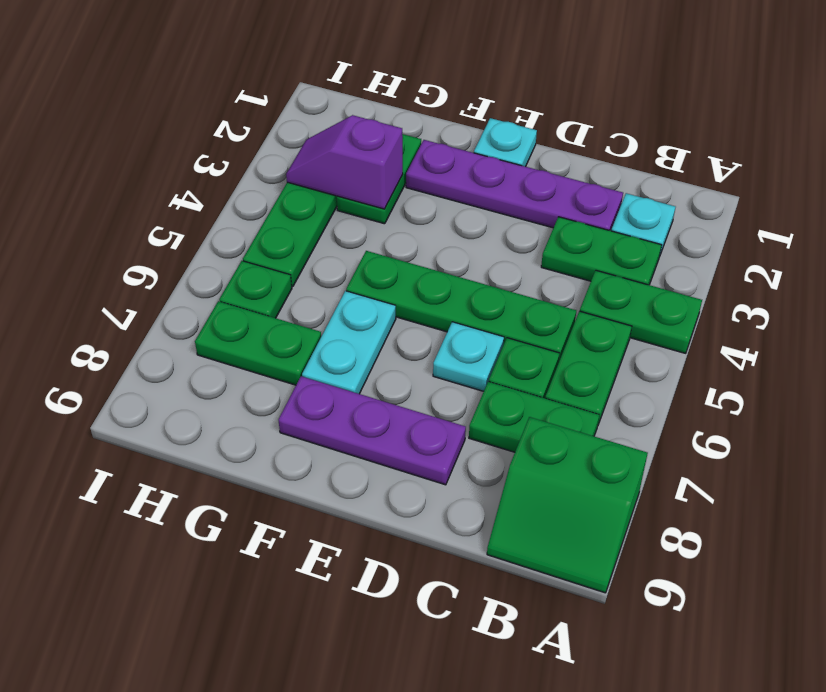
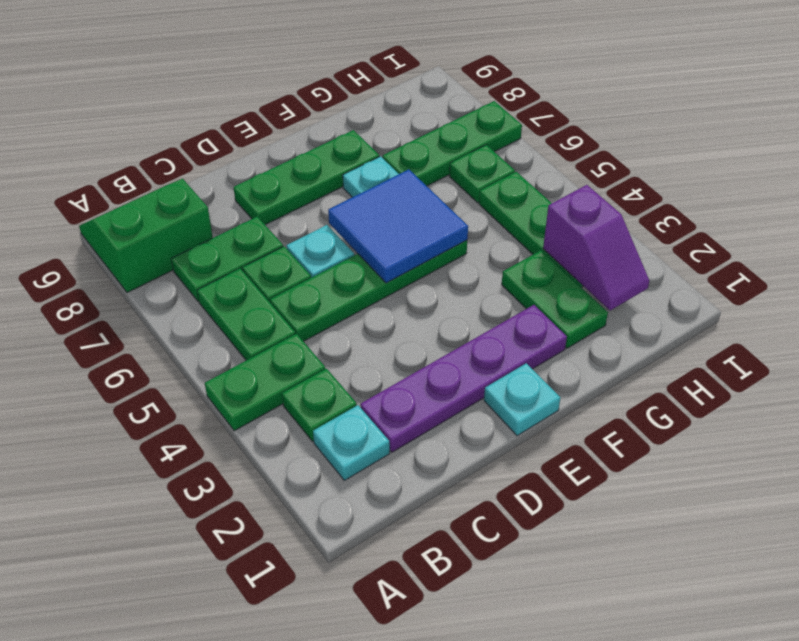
green 1x2 plate [541,217,662,285] -> green 1x1 plate [282,369,357,442]
purple 1x3 plate [279,376,466,485] -> green 1x3 plate [234,130,379,225]
none -> blue 2x2 tile [328,169,468,283]
purple 1x2 slope [286,115,403,209] -> purple 1x2 slope turned to [543,185,649,311]
green 1x2 plate [195,301,321,385] -> green 1x3 plate [383,101,522,186]

